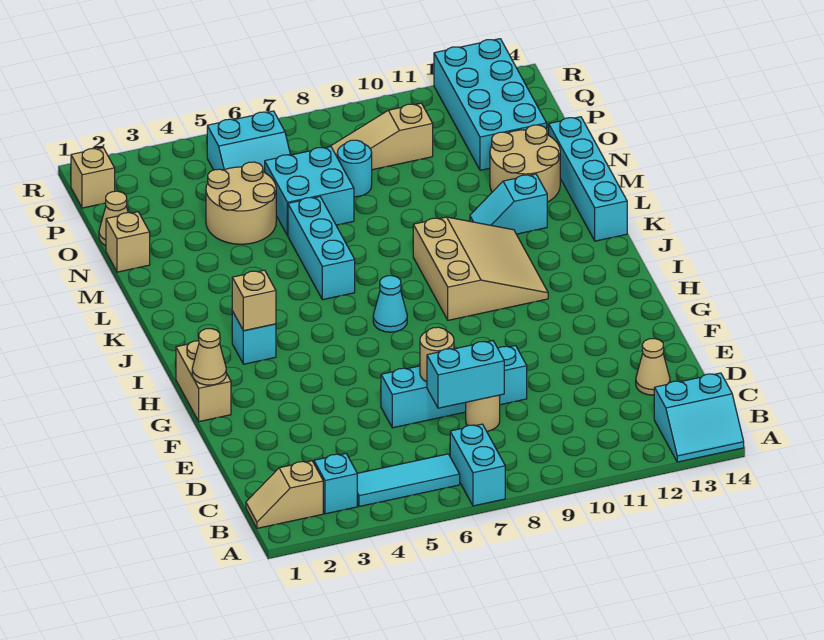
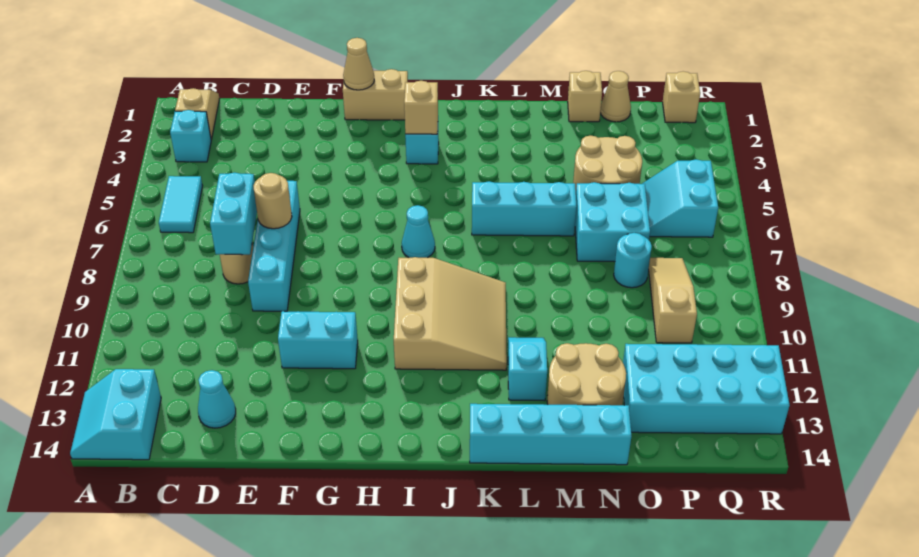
cyan 1x2 brick [450,424,505,506] -> cyan 1x2 brick moved to [278,311,358,369]
cyan 1x3 tile [357,454,460,507] -> cyan 1x2 tile [159,176,203,233]
tan 1x1 cone [636,339,670,395] -> cyan 1x1 cone [198,370,236,428]
tan 3x3 slope [413,217,548,320] -> tan 3x3 slope turned to [394,257,507,370]

